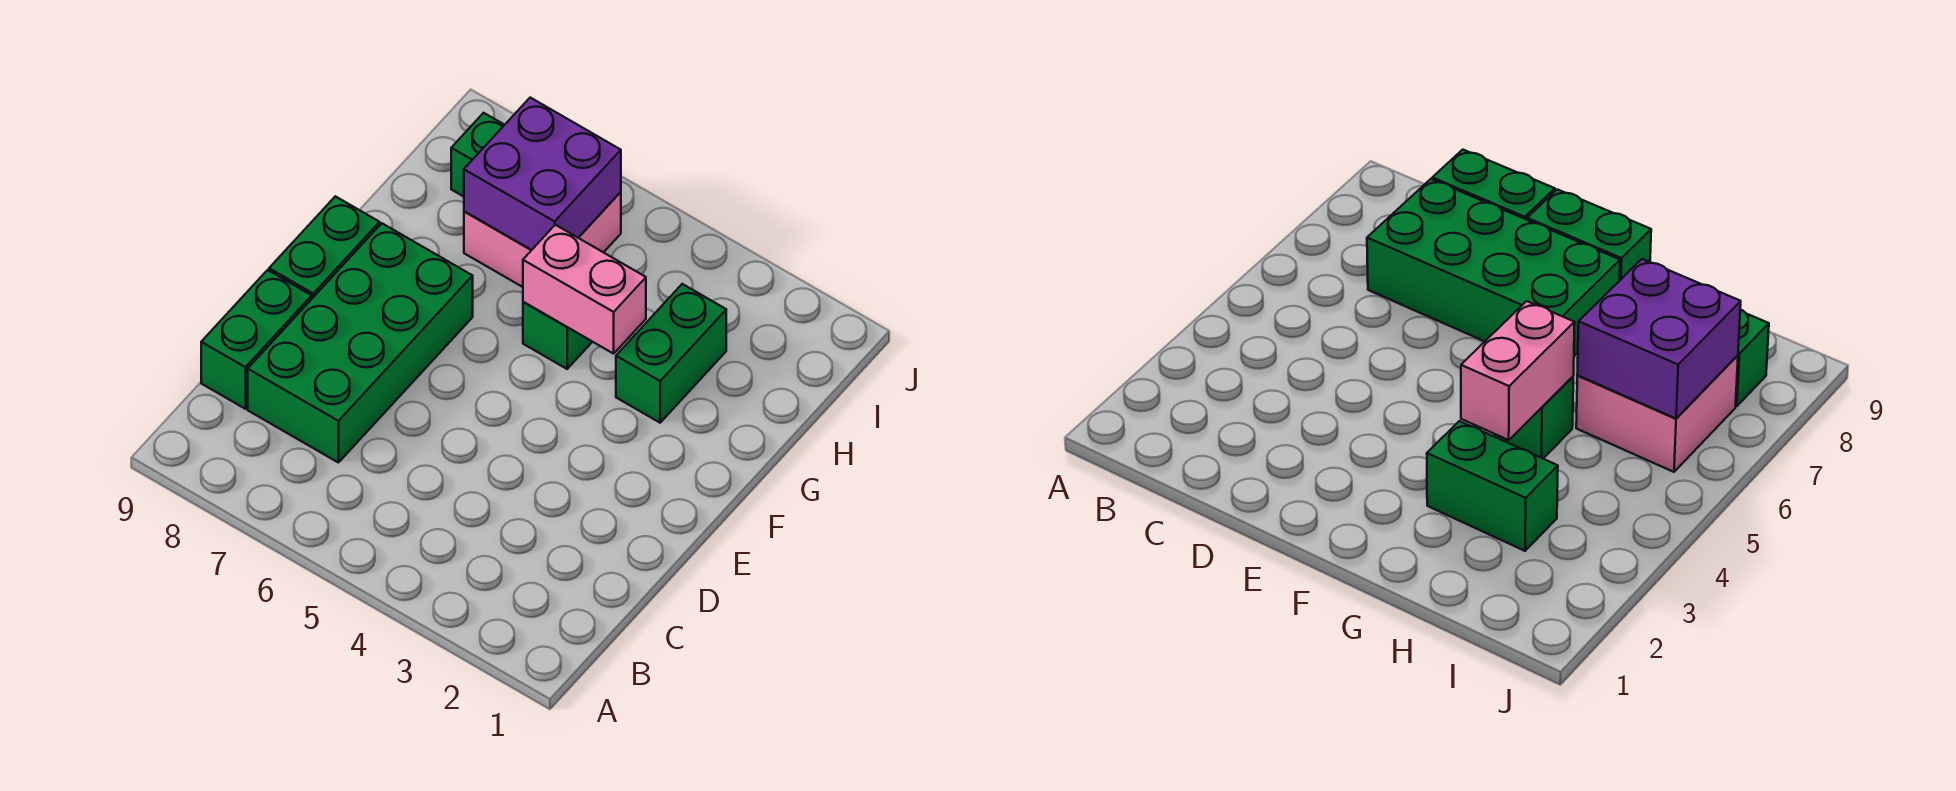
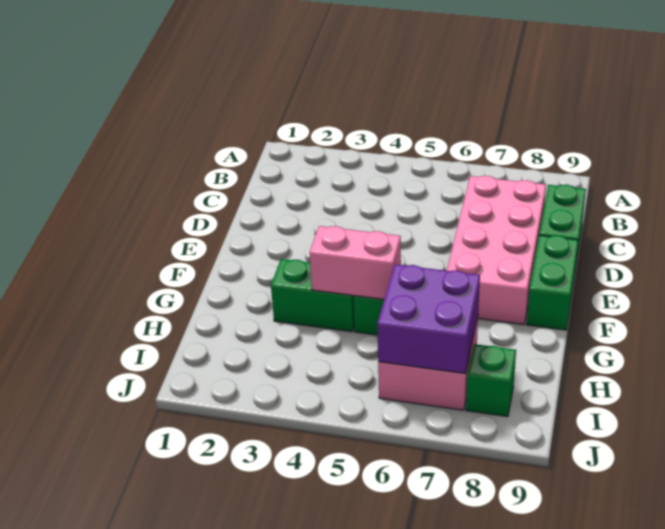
green 2x4 brick [248,223,473,463] -> pink 2x4 brick [447,176,546,325]
green 1x2 brick [616,284,726,423] -> green 1x2 brick turned to [271,259,354,332]

